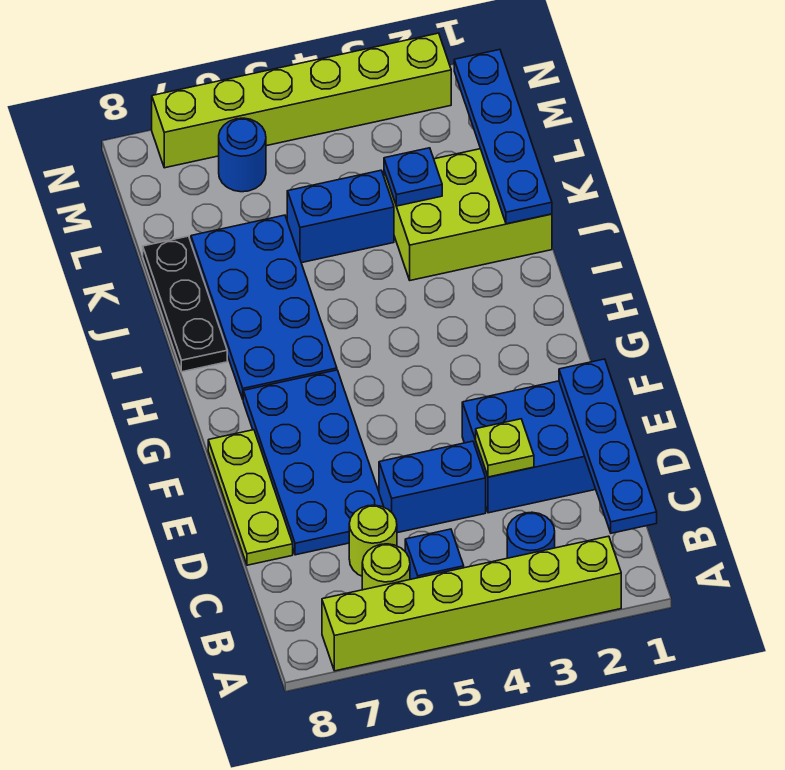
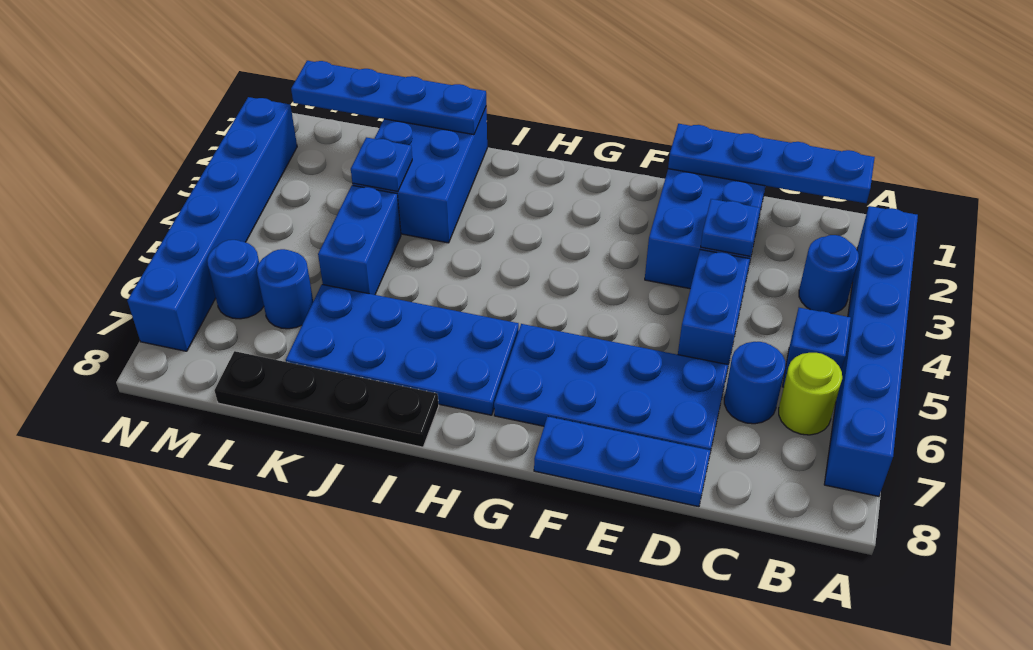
lime 1x6 brick [322,536,621,671] -> blue 1x6 brick [824,206,918,496]
lime 1x1 round brick [349,505,397,576] -> blue 1x1 round brick [724,342,785,424]
lime 1x1 plate [476,419,534,477] -> blue 1x1 plate [701,199,760,256]
lime 1x3 plate [208,430,293,565] -> blue 1x3 plate [534,416,711,507]
black 1x3 plate [143,236,227,372] -> black 1x4 plate [215,351,439,447]
lime 2x3 brick [384,149,552,280] -> blue 2x3 brick [353,108,487,243]
none -> blue 1x1 round brick [257,249,313,329]
lime 1x6 brick [152,33,451,168] -> blue 1x6 brick [127,97,297,351]

